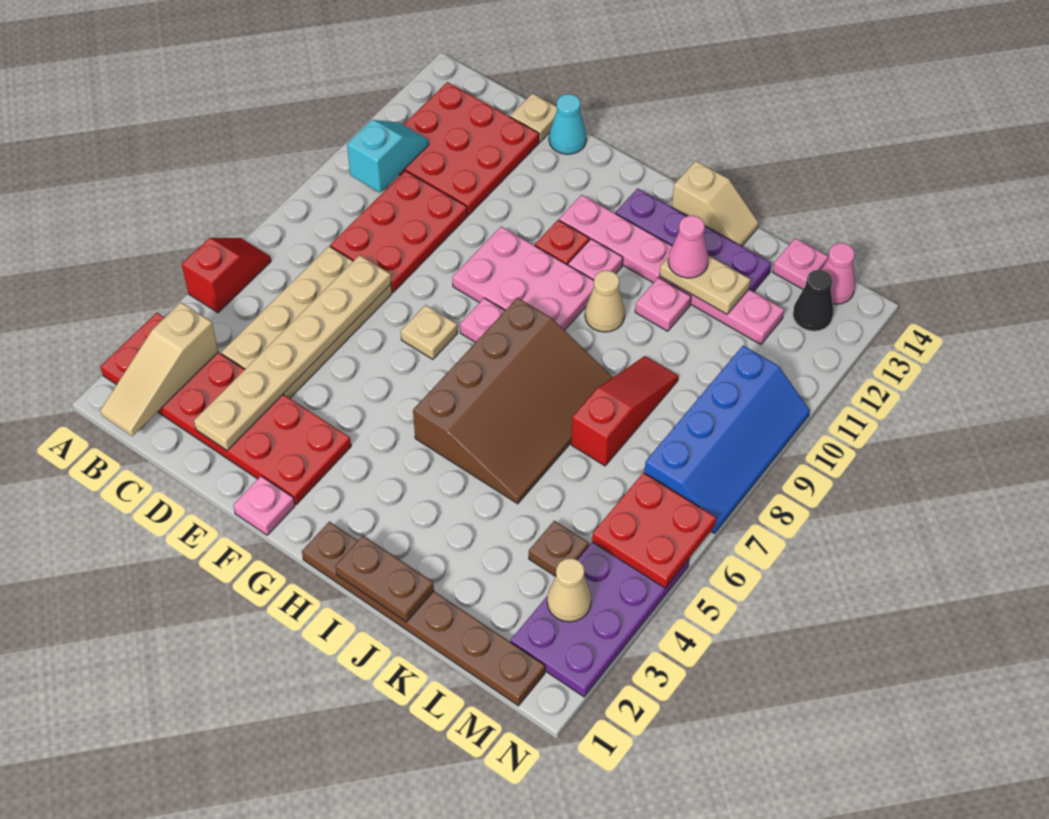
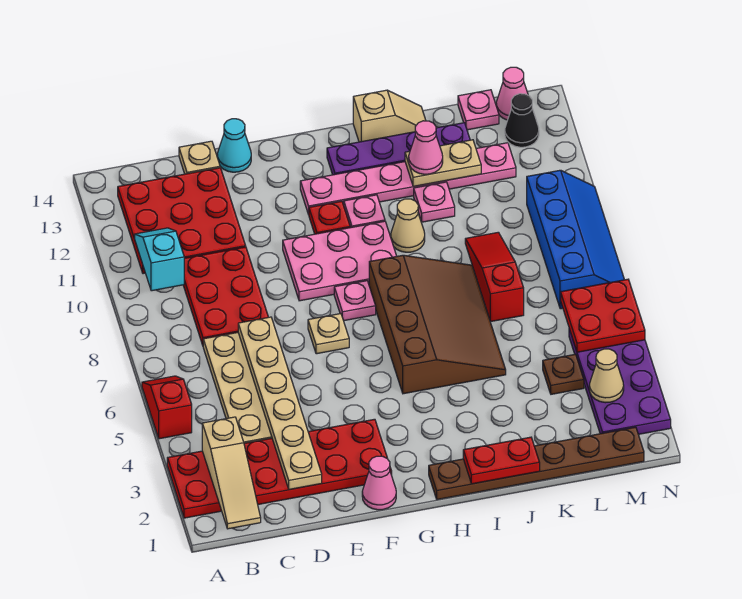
pink 1x1 plate [233,476,295,535] -> pink 1x1 cone [362,456,396,510]
brown 1x2 plate [335,536,434,622] -> red 1x2 plate [463,437,540,484]

